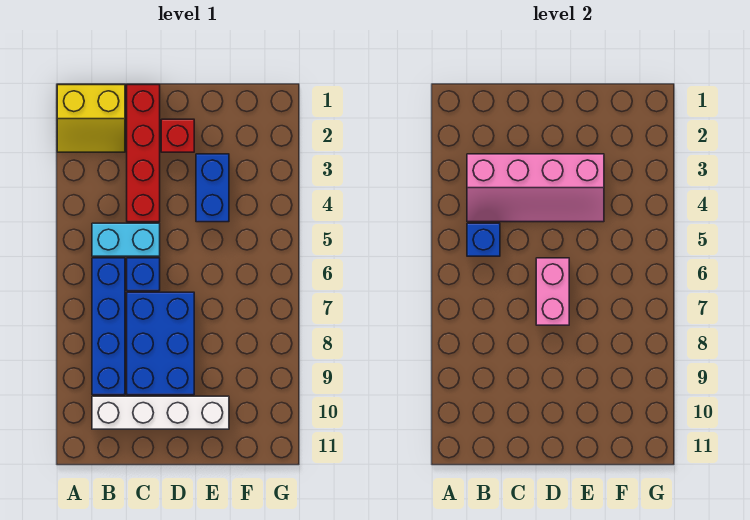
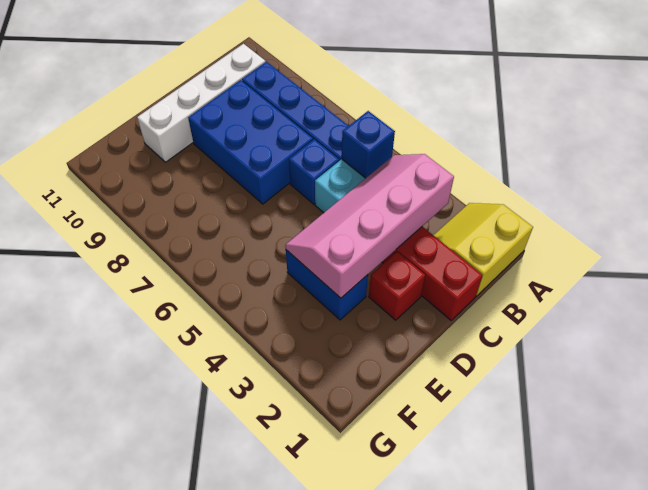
pink 1x2 brick [536,258,569,325] -> none

